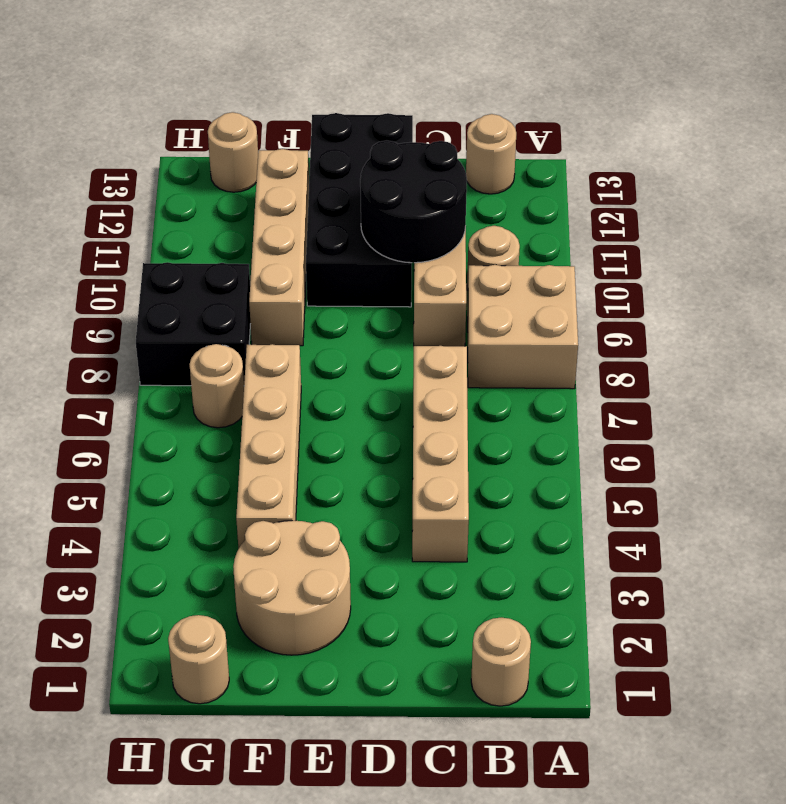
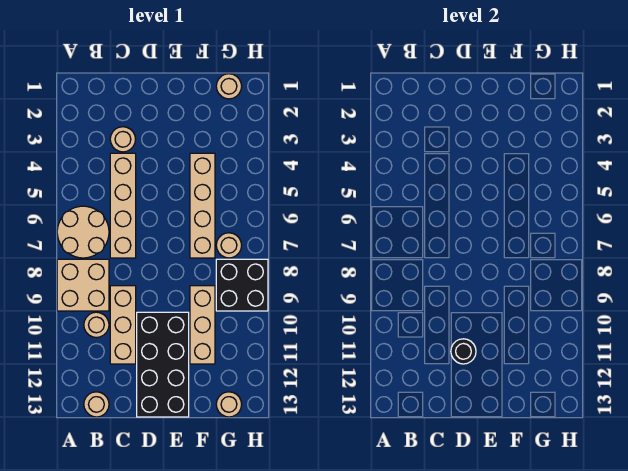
tan 1x1 round brick [471,618,531,706] -> tan 1x1 round brick moved to [110,127,136,152]
black 2x2 round brick [360,141,467,263] -> black 1x1 round brick [451,339,476,364]
tan 2x2 round brick [233,521,351,655] -> tan 2x2 round brick moved to [57,206,109,258]
tan 1x4 brick [249,149,309,346] -> tan 1x3 brick [190,286,215,364]

